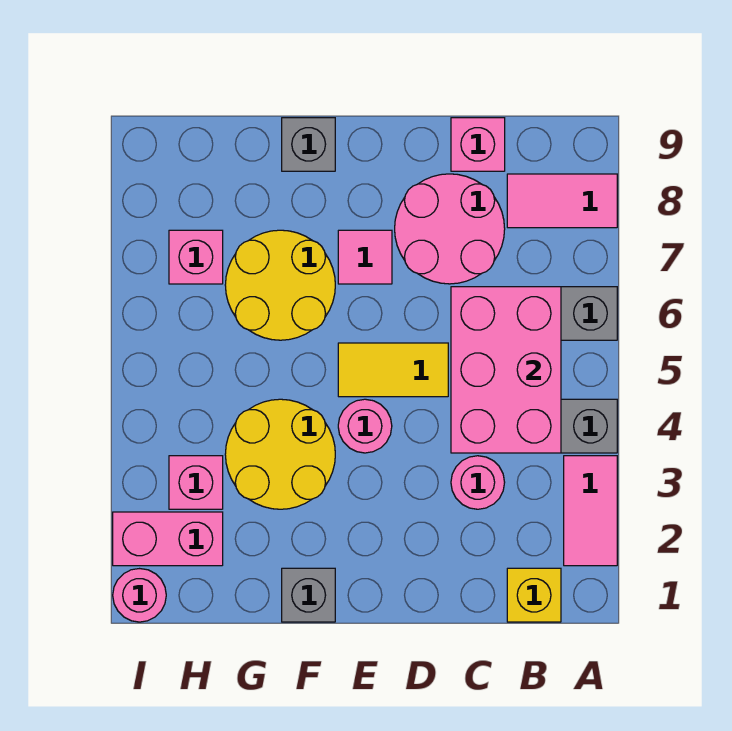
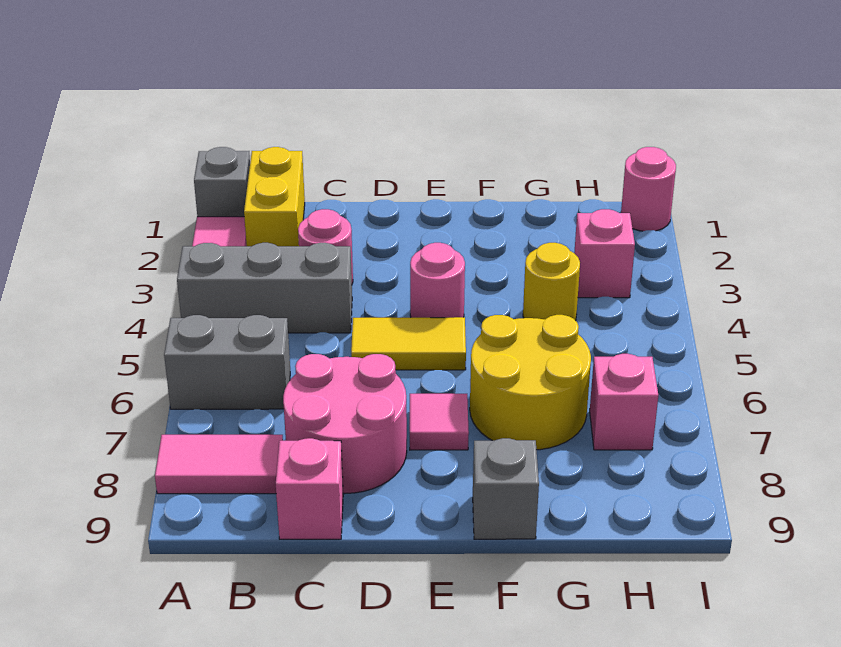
yellow 1x1 brick [507,568,561,622] -> yellow 1x2 brick [244,147,305,246]
pink 2x3 brick [451,287,561,453] -> none
grey 1x1 brick [282,568,335,622] -> grey 1x1 brick moved to [194,147,250,217]
yellow 2x2 round brick [225,399,335,509] -> yellow 1x1 round brick [523,243,580,321]
pink 1x2 brick [113,512,223,566] -> none

